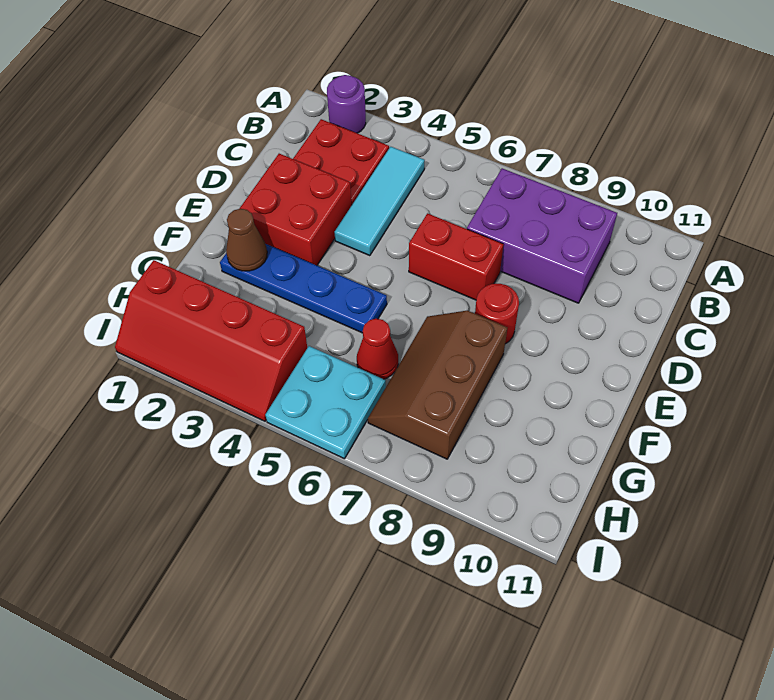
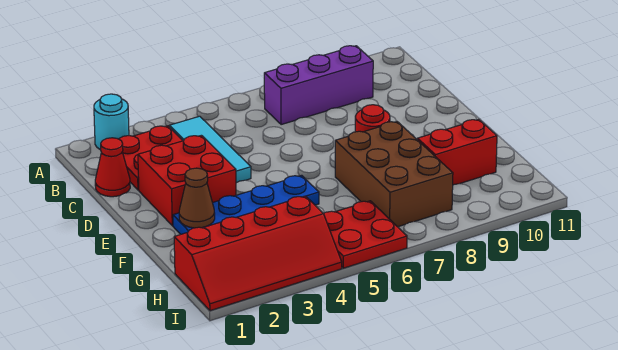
purple 1x1 round brick [327,75,366,133] -> cyan 1x1 round brick [94,94,129,150]
purple 2x3 brick [467,168,617,303] -> purple 1x3 brick [264,46,373,125]
red 1x2 brick [409,213,504,300] -> red 1x2 brick moved to [417,119,497,185]
brown 2x3 slope [368,311,507,459] -> brown 2x3 brick [335,122,453,227]
red 1x1 cone [357,319,398,379] -> red 1x1 cone moved to [95,138,130,197]
cyan 2x2 plate [265,346,386,459] -> red 2x2 plate [324,201,407,268]

